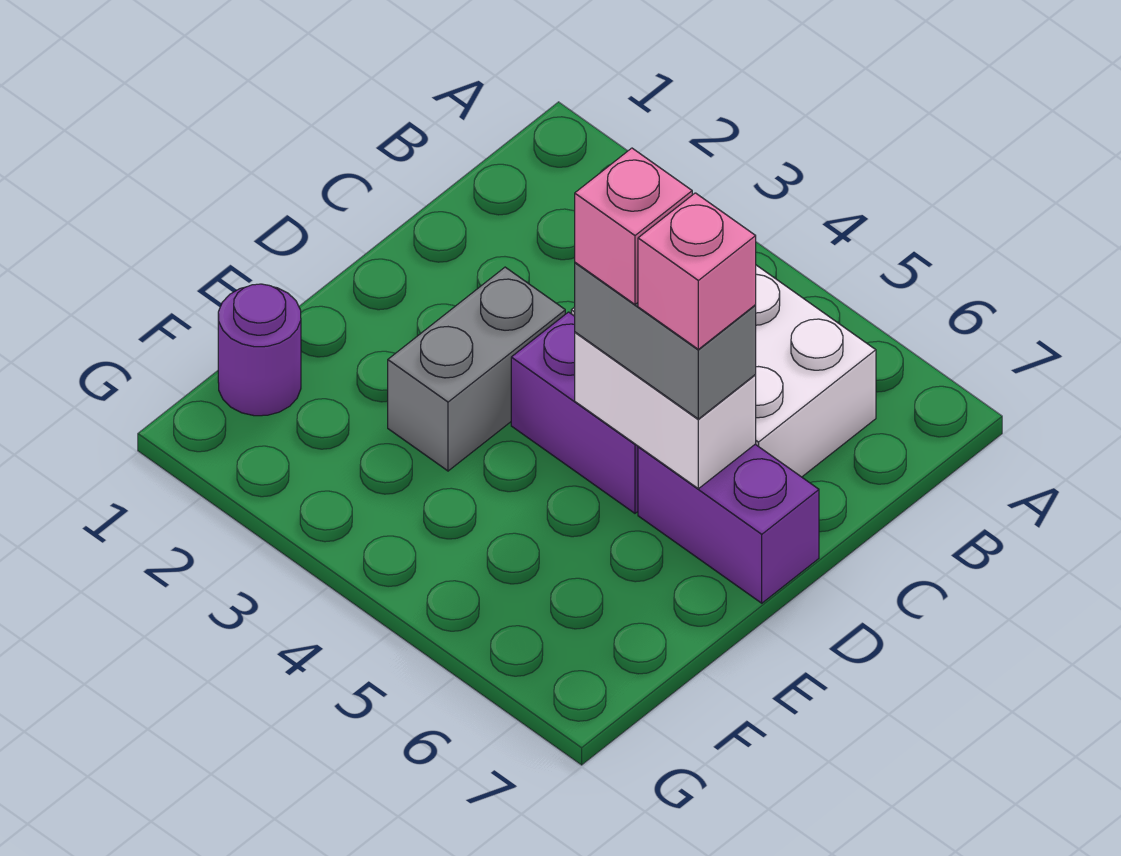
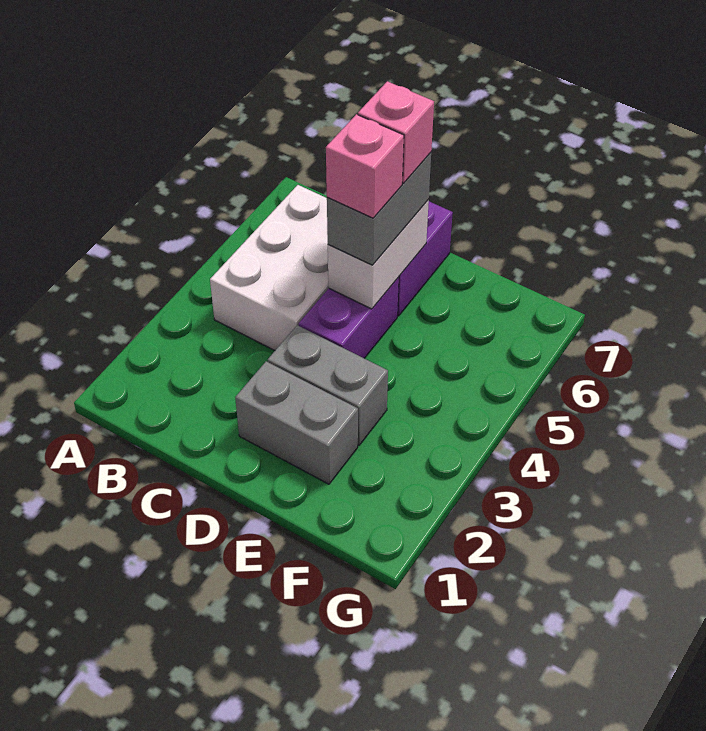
none -> grey 1x2 brick [235,361,358,484]
purple 1x1 round brick [218,284,301,416] -> none

